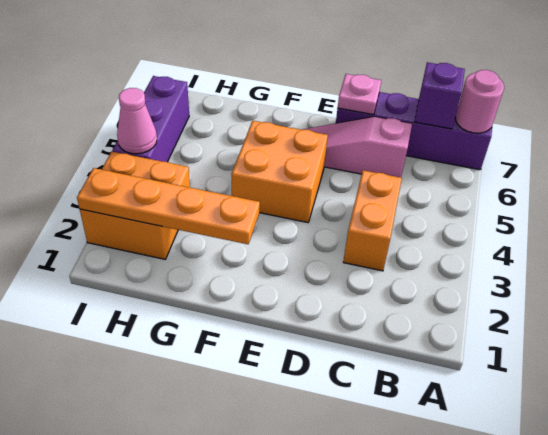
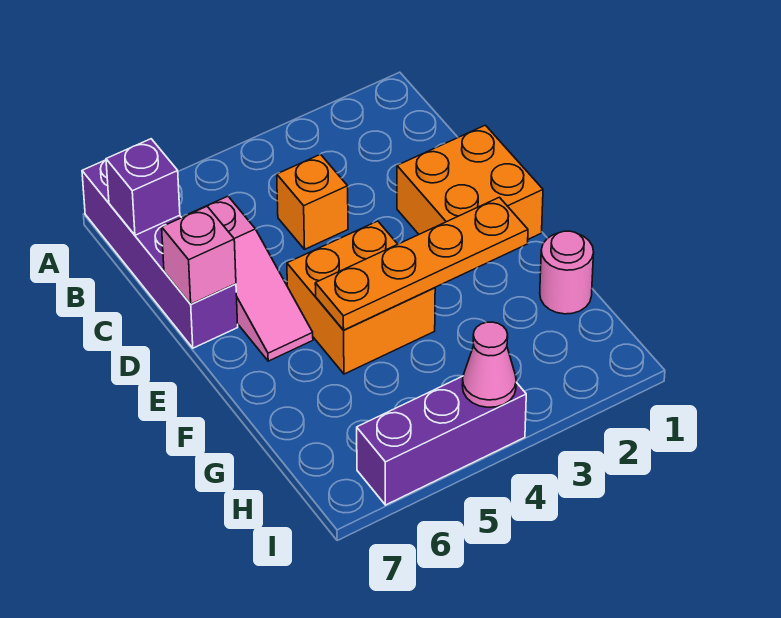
pink 1x1 round brick [455,70,504,133] -> pink 1x1 round brick moved to [540,231,594,314]
orange 1x2 brick [343,170,402,271] -> orange 1x1 brick [277,154,348,249]
pink 1x1 plate [338,74,381,115] -> pink 1x1 brick [162,206,236,304]
orange 1x4 plate [77,168,260,244] -> orange 1x4 plate turned to [315,197,528,330]
orange 2x2 brick [80,152,190,259] -> orange 2x2 brick moved to [397,125,543,239]

